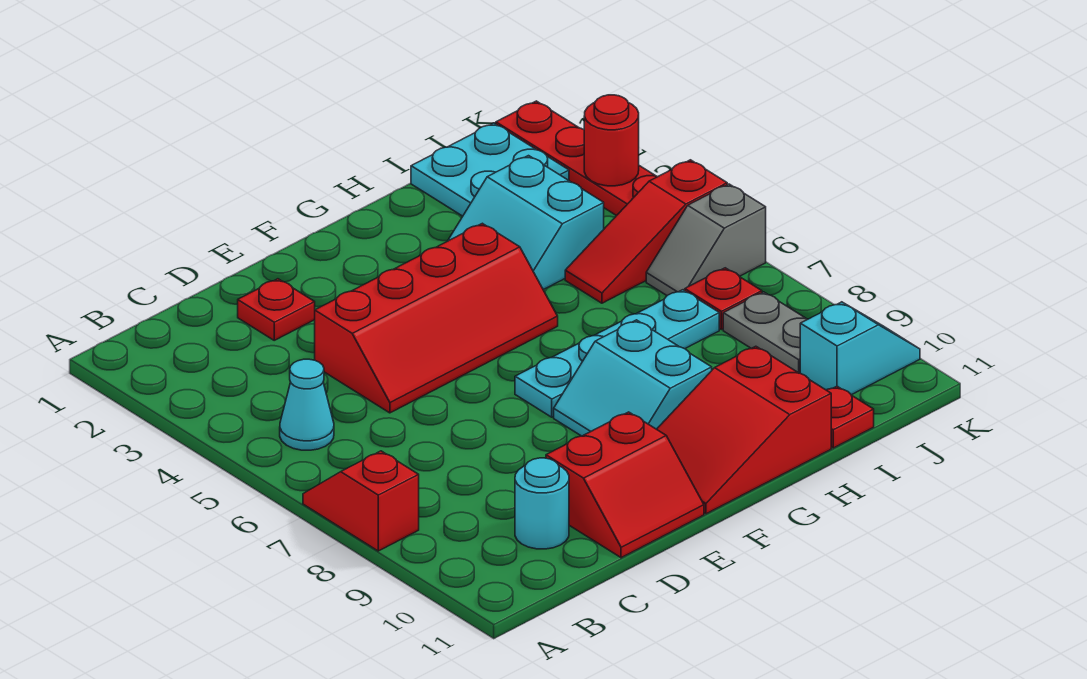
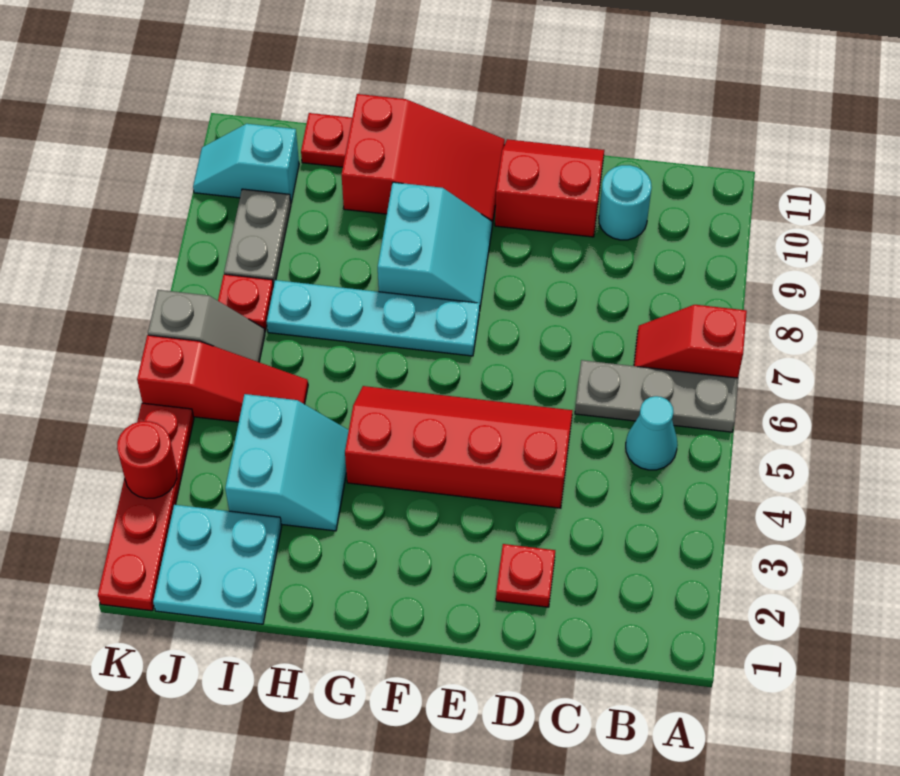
none -> grey 1x3 plate [575,360,738,432]
red 1x2 slope [303,451,419,551] -> red 1x2 slope turned to [634,305,747,378]

